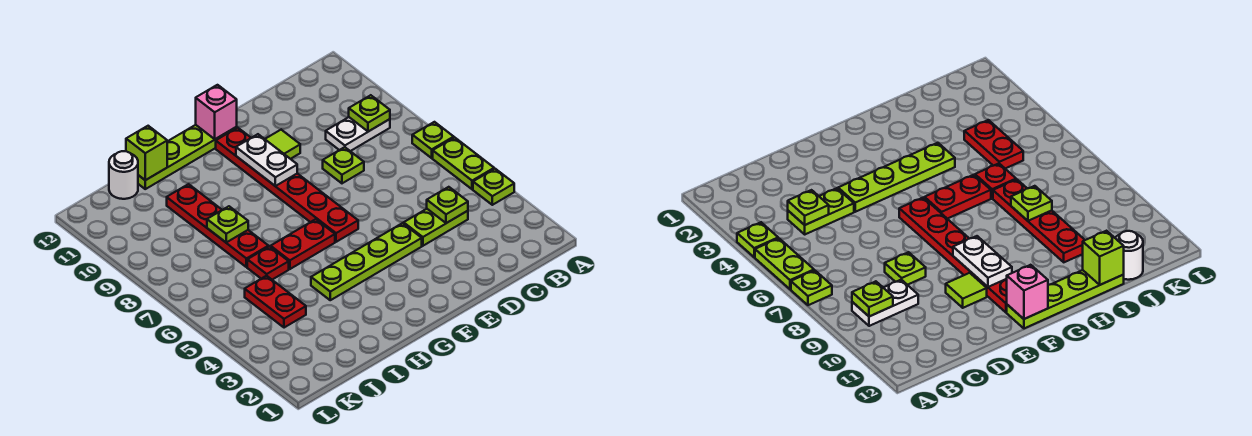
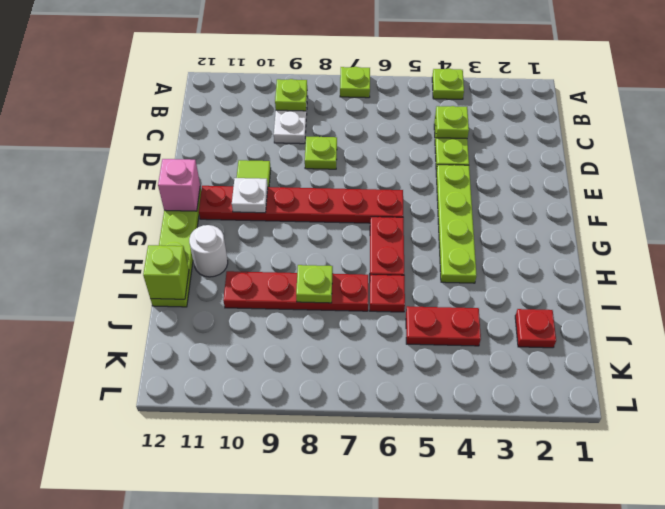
lime 1x2 plate [433,137,494,189] -> none
white 1x2 plate [236,134,297,186] -> white 1x1 plate [232,178,268,213]
none -> red 1x1 plate [515,309,556,348]
white 1x1 round brick [109,151,138,199] -> white 1x1 round brick moved to [189,225,228,277]

